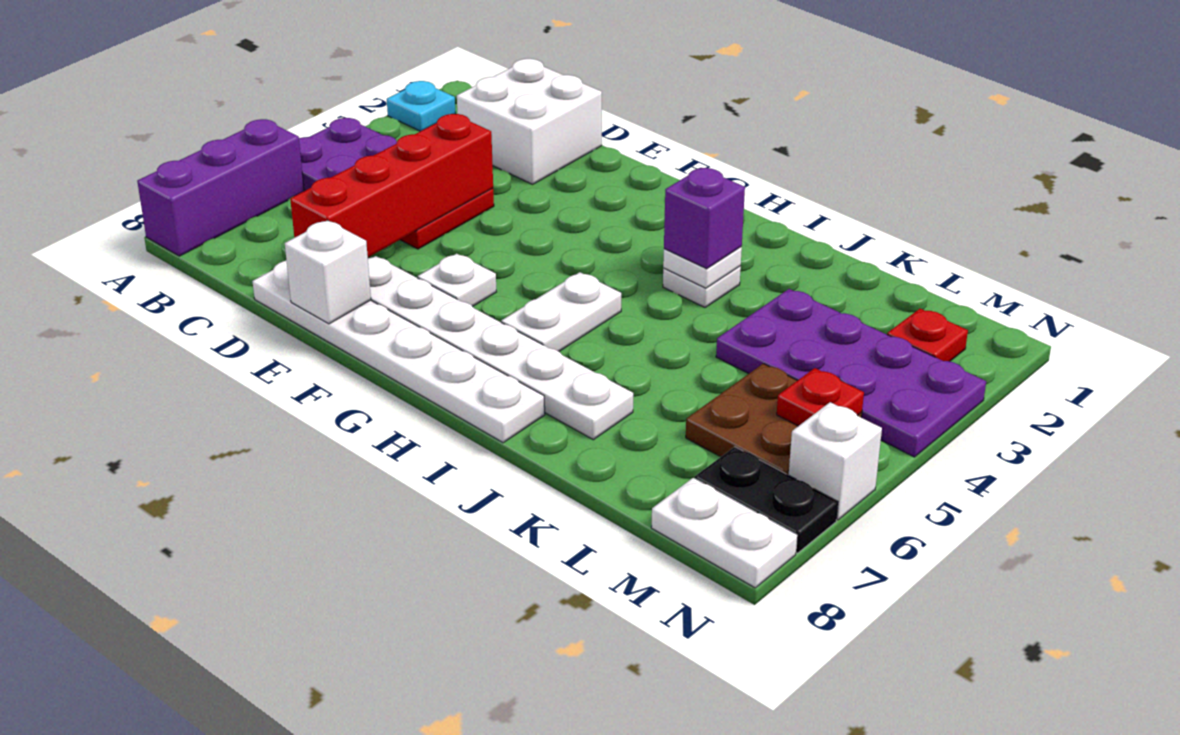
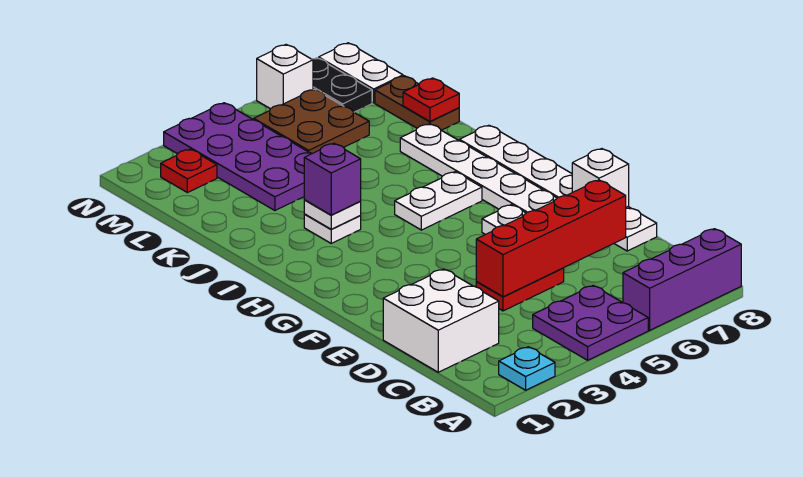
none -> brown 1x2 plate [375,76,459,130]
red 1x1 plate [777,368,864,426] -> red 1x1 plate moved to [403,78,459,122]

